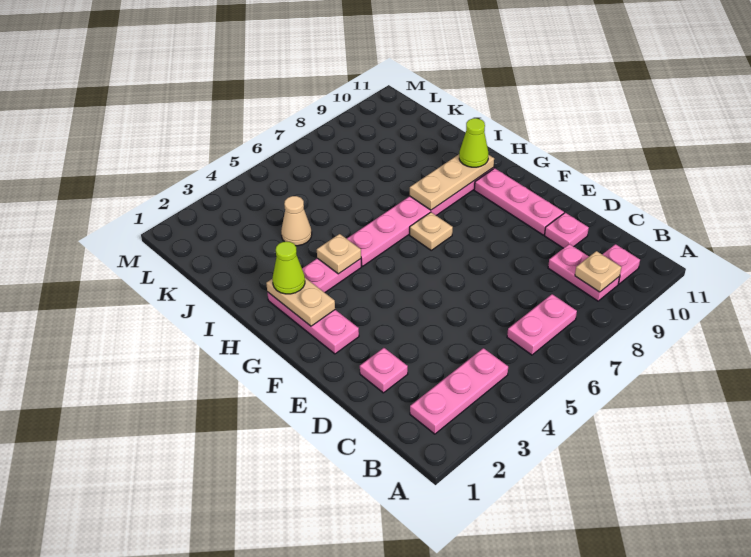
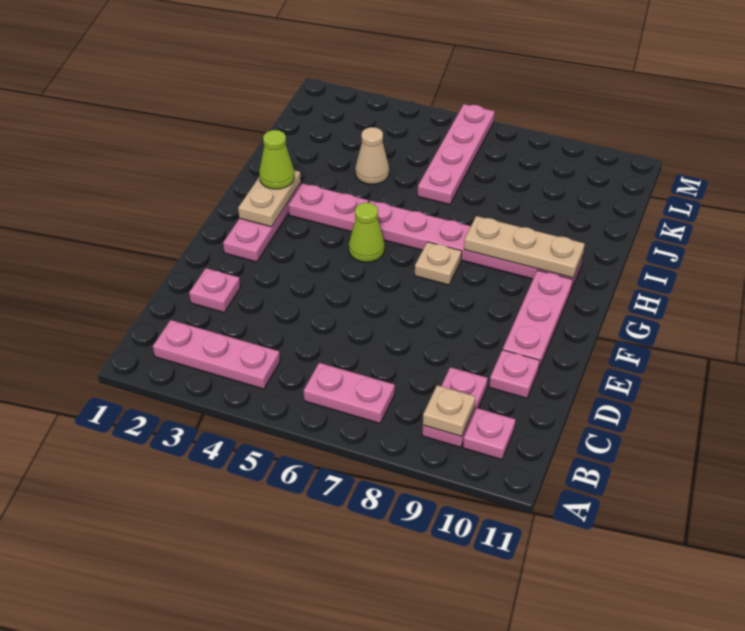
tan 1x1 plate [317,234,361,274] -> none
lime 1x1 cone [459,118,489,167] -> lime 1x1 cone moved to [349,203,385,262]
none -> pink 1x4 plate [418,104,495,204]

